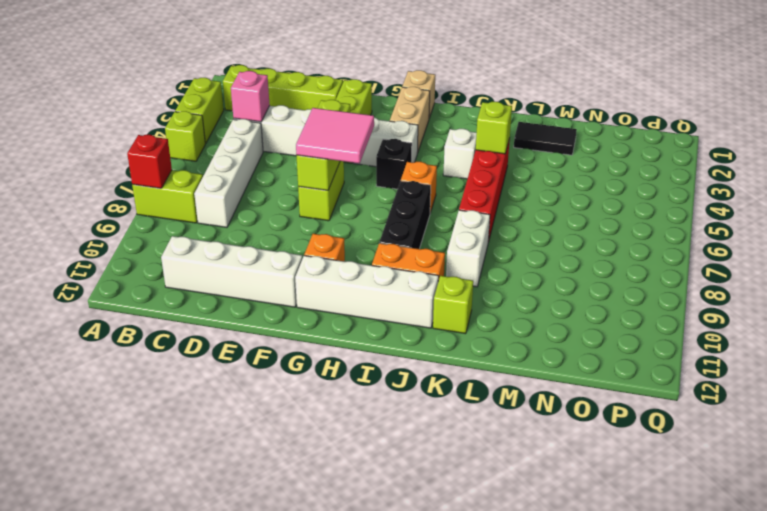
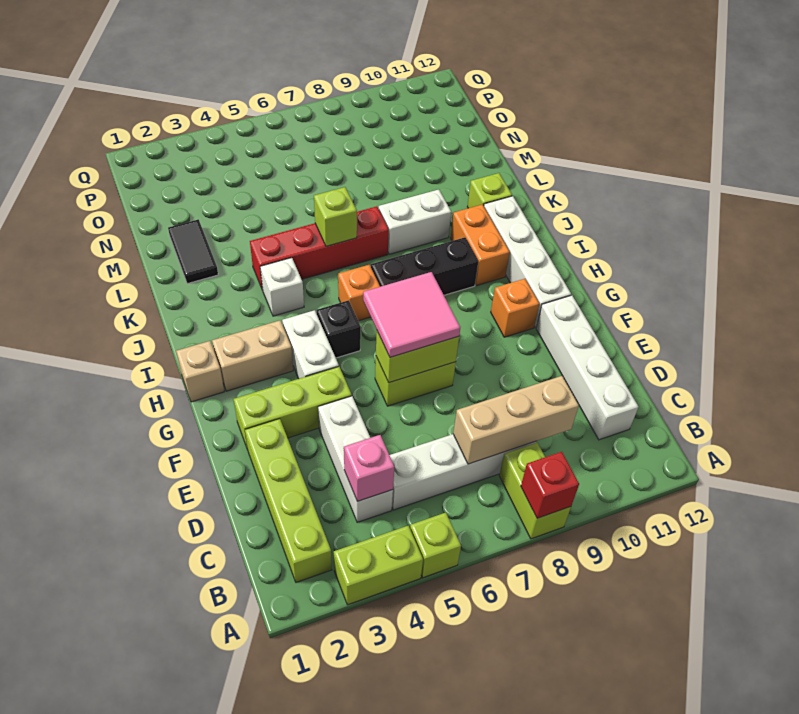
none -> tan 1x3 brick [453,376,579,464]
lime 1x3 brick [296,100,350,190] -> lime 1x2 brick [376,331,459,383]
lime 1x1 brick [476,102,512,154] -> lime 1x1 brick moved to [314,187,357,246]

